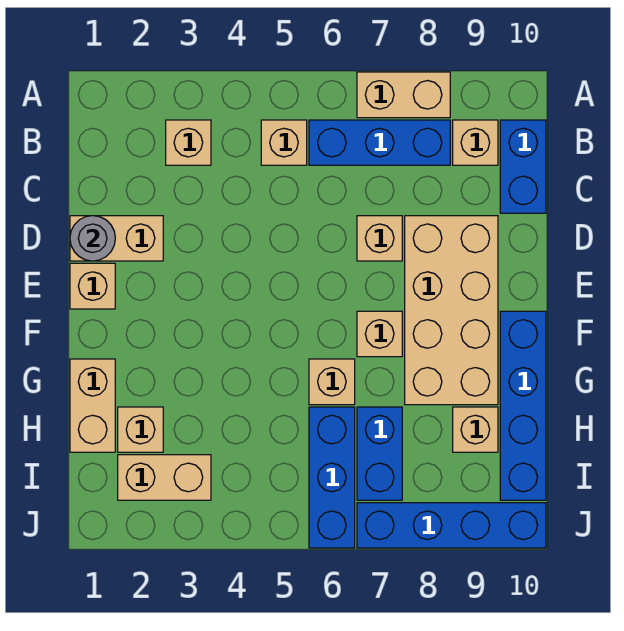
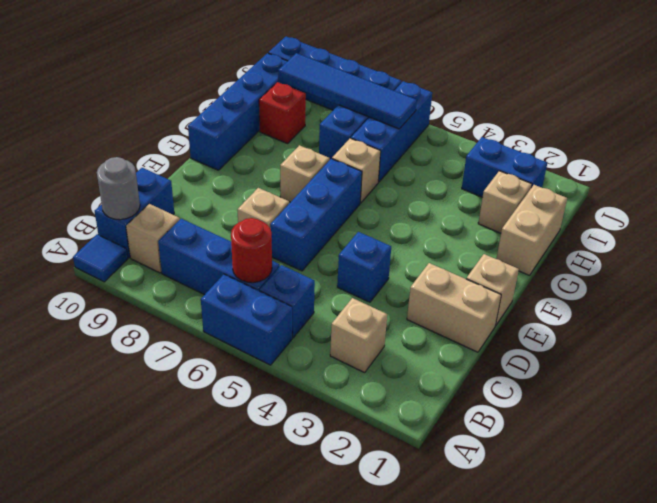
none -> blue 1x2 brick [201,274,292,365]
tan 1x2 brick [357,72,450,118] -> none
none -> blue 1x1 tile [73,235,128,282]
tan 1x1 brick [261,120,307,165] -> blue 1x1 brick [260,265,315,338]
none -> red 1x1 round brick [231,218,272,283]
grey 1x1 round brick [70,216,115,261] -> grey 1x1 round brick moved to [97,157,140,220]
none -> blue 1x1 brick [337,232,391,302]
none -> blue 1x3 brick [270,159,362,271]
tan 2x4 brick [405,216,498,405] -> none
tan 1x1 brick [453,407,498,452] -> red 1x1 brick [259,82,306,144]
tan 1x2 brick [118,455,211,500] -> blue 1x2 brick [462,137,547,197]
none -> blue 1x4 tile [278,53,417,129]

